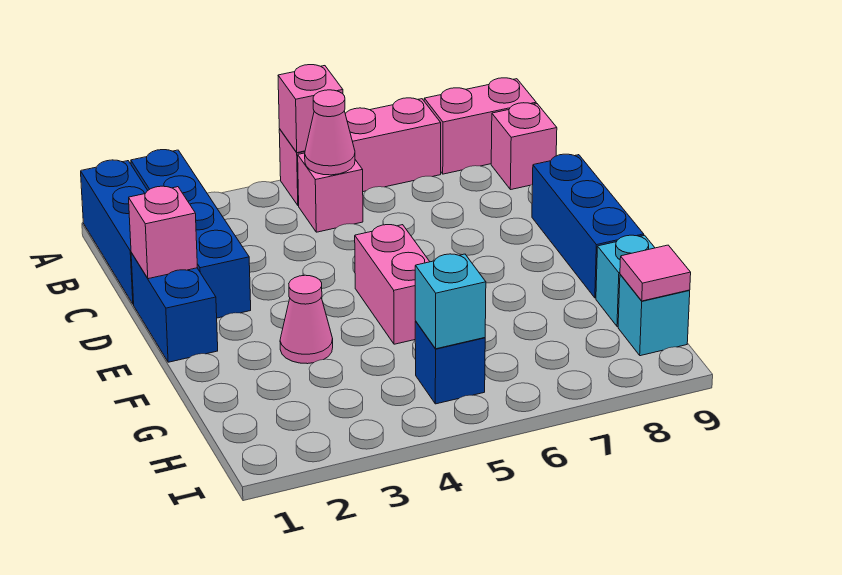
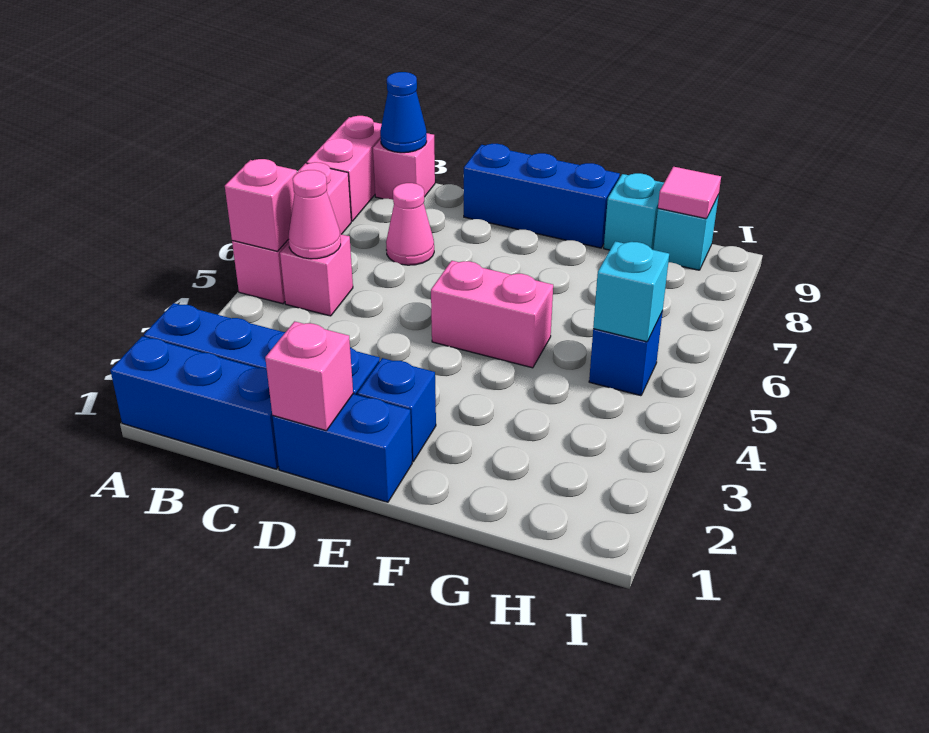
none -> blue 1x1 cone [380,72,427,153]
none -> blue 1x1 brick [357,358,436,462]
pink 1x1 cone [280,275,333,364] -> pink 1x1 cone moved to [386,183,434,265]

